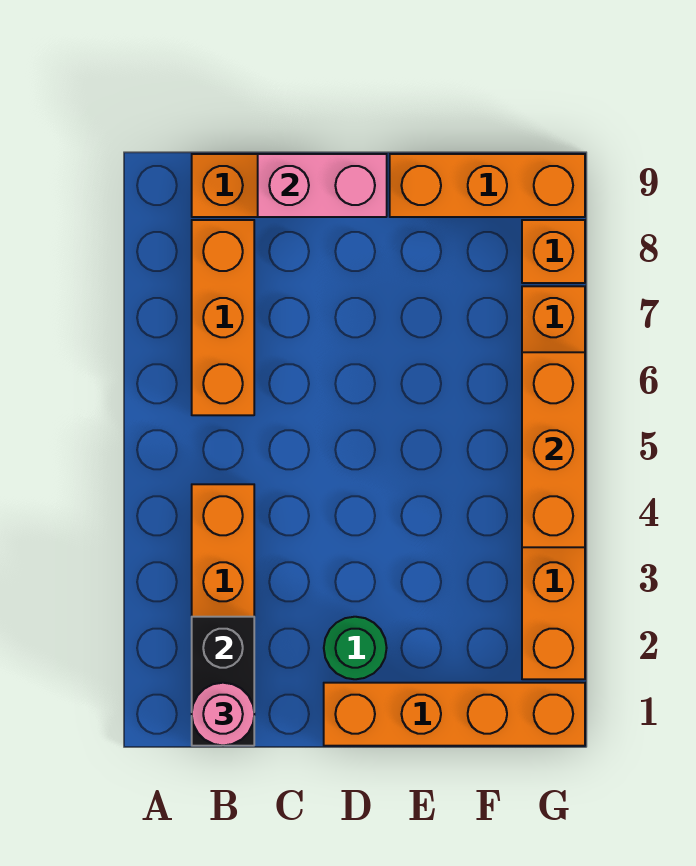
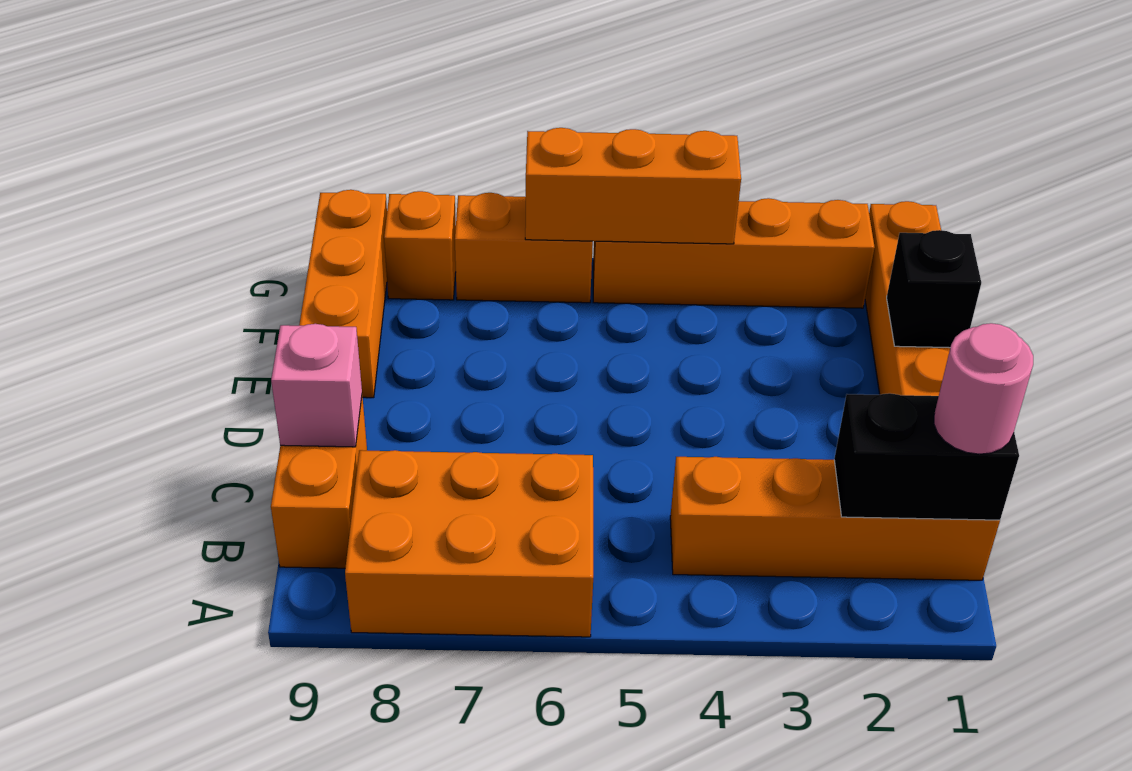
orange 1x3 brick [192,220,254,415] -> orange 2x3 brick [345,450,593,637]
pink 1x2 brick [258,154,387,217] -> pink 1x1 brick [271,324,362,447]
green 1x1 round brick [324,617,387,679] -> none
none -> black 1x1 brick [887,230,981,348]

